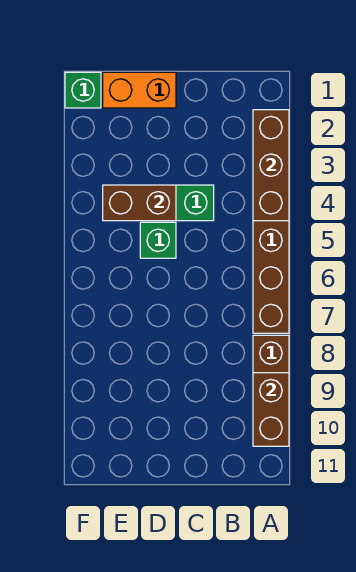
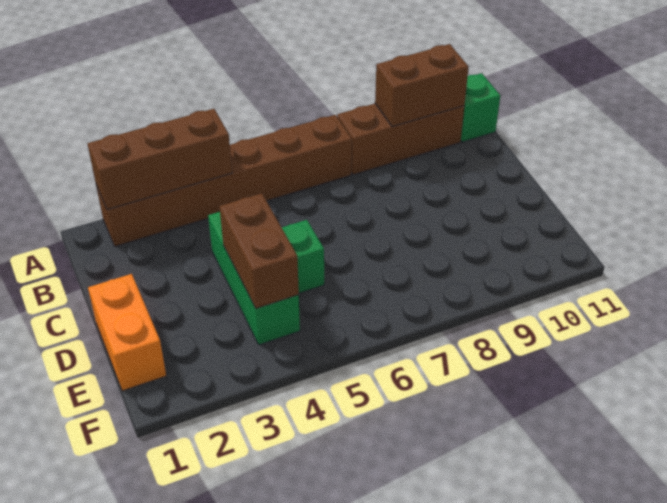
green 1x1 brick [65,72,101,108] -> green 1x1 brick moved to [461,73,500,142]

